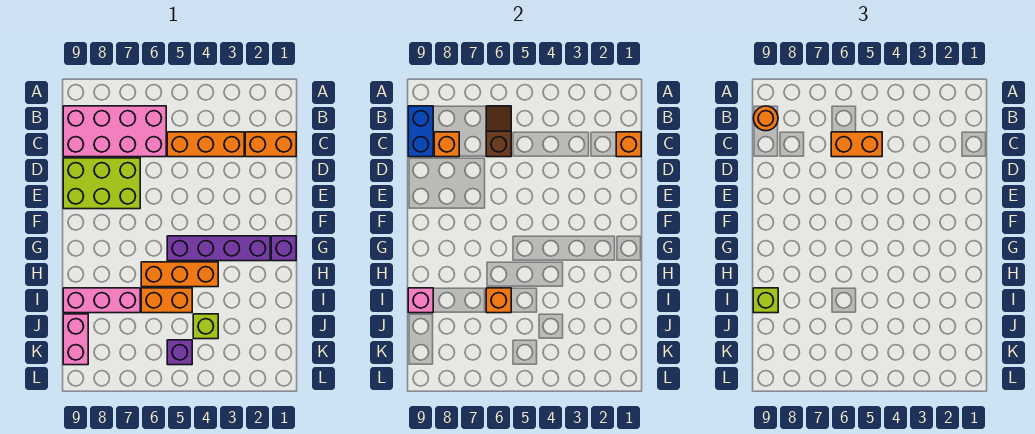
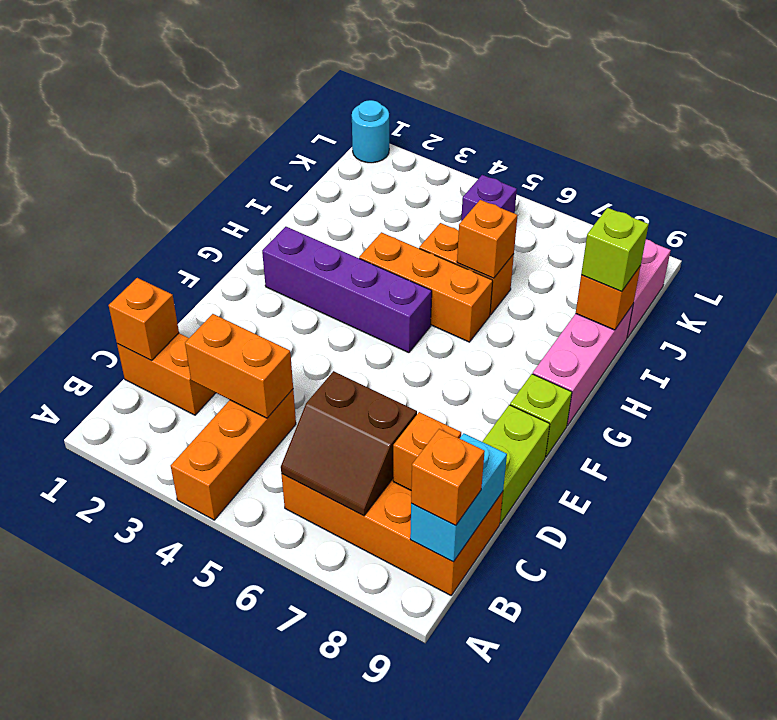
pink 2x4 brick [63,106,166,157] -> orange 2x4 brick [281,474,503,595]
brown 1x2 slope [486,106,511,157] -> brown 2x2 slope [281,371,417,516]
blue 1x2 brick [408,106,433,157] -> cyan 1x2 brick [410,433,507,562]
orange 1x1 round brick [753,106,778,131] -> orange 1x1 brick [411,429,485,525]
orange 1x3 brick [167,132,244,157] -> orange 1x3 brick turned to [171,389,296,520]
orange 1x2 brick [831,132,882,157] -> orange 1x2 brick moved to [185,314,293,418]
lime 2x3 brick [63,158,140,209] -> lime 1x2 brick [482,405,550,524]
purple 1x1 brick [271,236,296,261] -> none
pink 1x3 brick [63,288,140,313] -> pink 1x3 brick turned to [533,305,633,426]
pink 1x1 brick [408,288,433,313] -> orange 1x1 brick [576,266,641,330]
lime 1x1 brick [193,314,218,339] -> lime 1x1 brick moved to [510,374,572,457]
none -> cyan 1x1 round brick [352,100,389,163]

